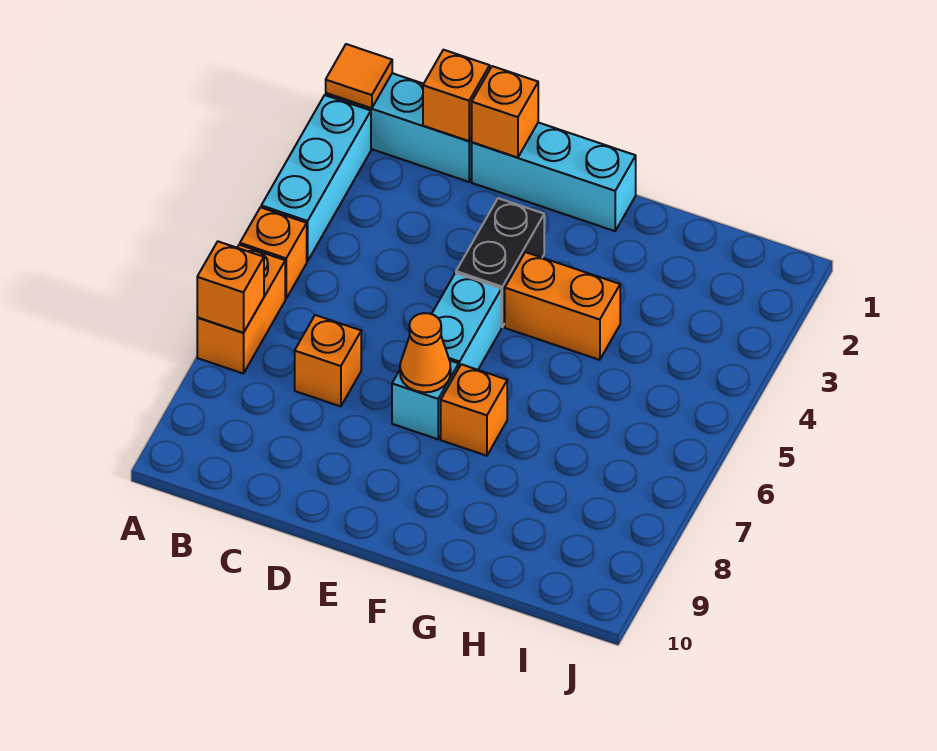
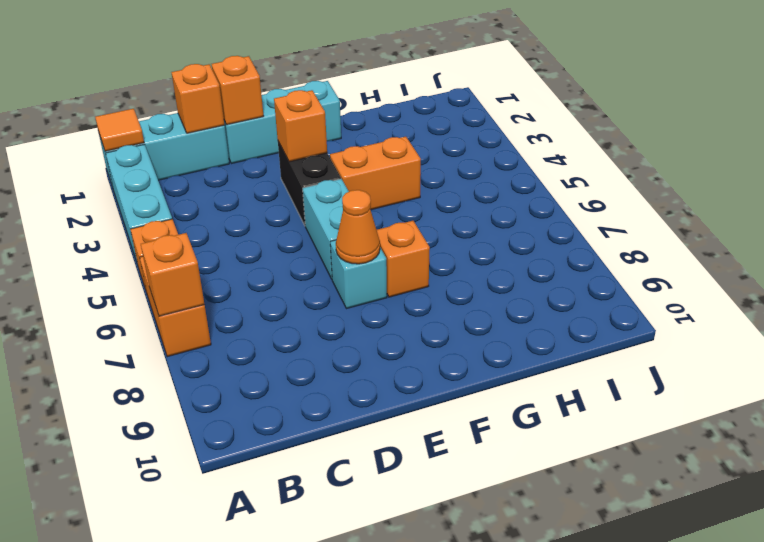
orange 1x1 brick [295,315,361,406] -> orange 1x1 brick moved to [274,90,327,162]

